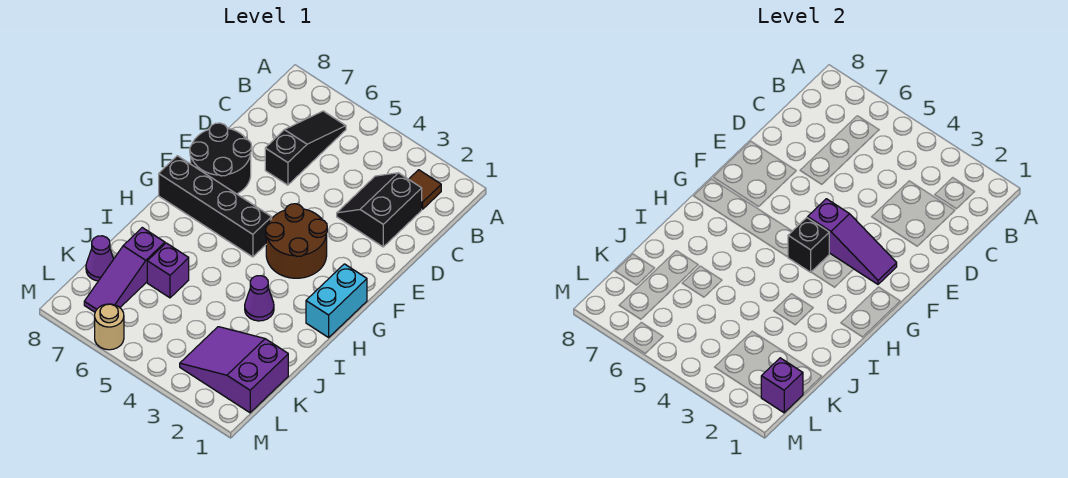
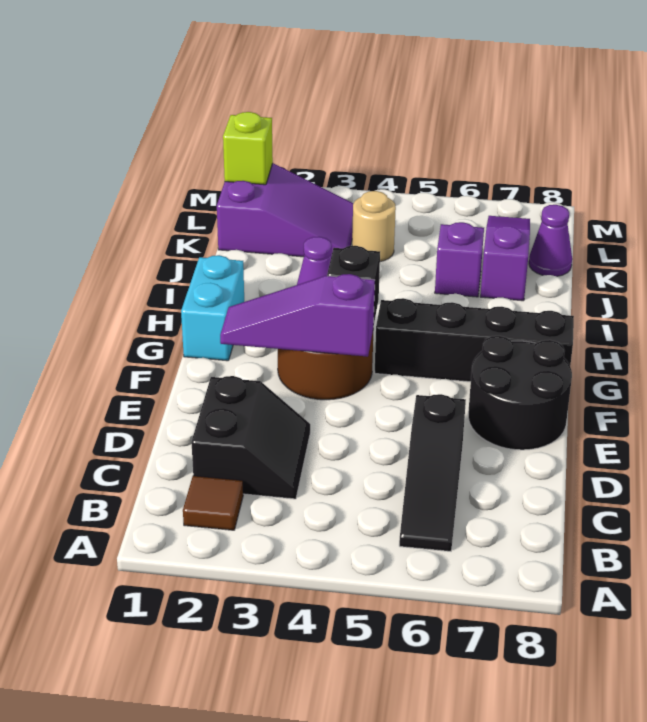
purple 1x1 brick [761,358,803,413] -> lime 1x1 brick [223,112,273,185]
tan 1x1 round brick [95,304,124,350] -> tan 1x1 round brick moved to [352,191,396,261]

